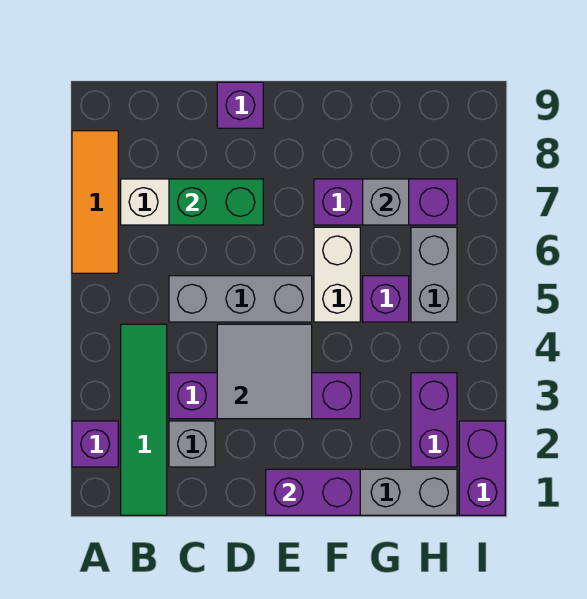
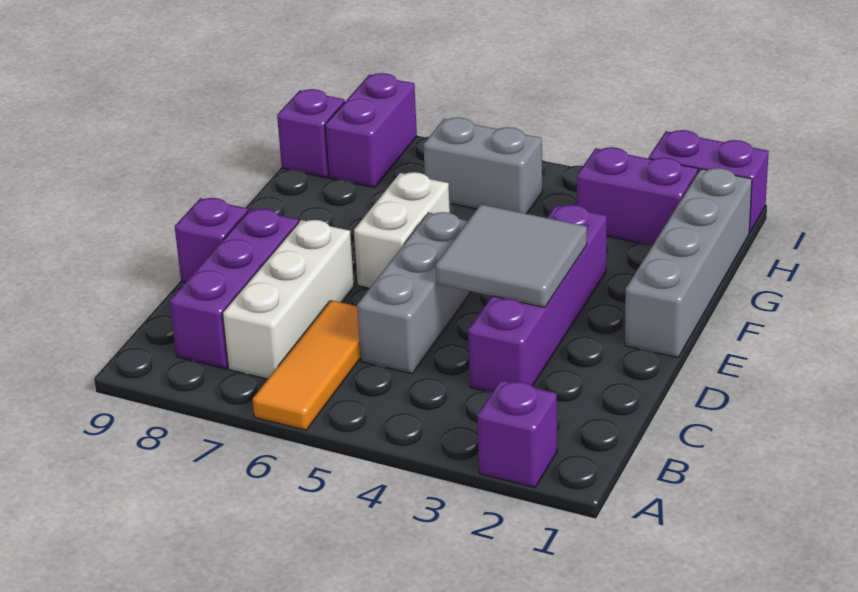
orange 1x3 tile [72,131,118,273] -> orange 1x3 tile turned to [253,300,361,430]
green 1x4 tile [121,324,167,515] -> none
grey 1x1 brick [169,421,215,467] -> none
green 1x2 brick [169,179,263,225] -> none
purple 1x2 brick [266,469,360,515] -> purple 1x2 brick moved to [325,73,417,188]
white 1x2 brick [314,227,360,322] -> white 1x2 brick turned to [354,172,450,288]
purple 1x3 brick [314,179,457,225] -> purple 1x3 brick moved to [170,209,299,369]
purple 1x1 brick [363,276,409,322] -> purple 1x1 brick moved to [277,89,345,178]
grey 1x1 brick [363,179,409,225] -> none

